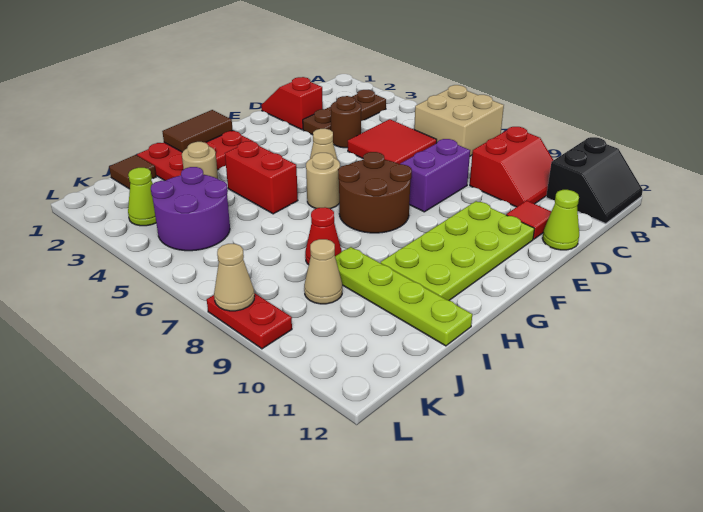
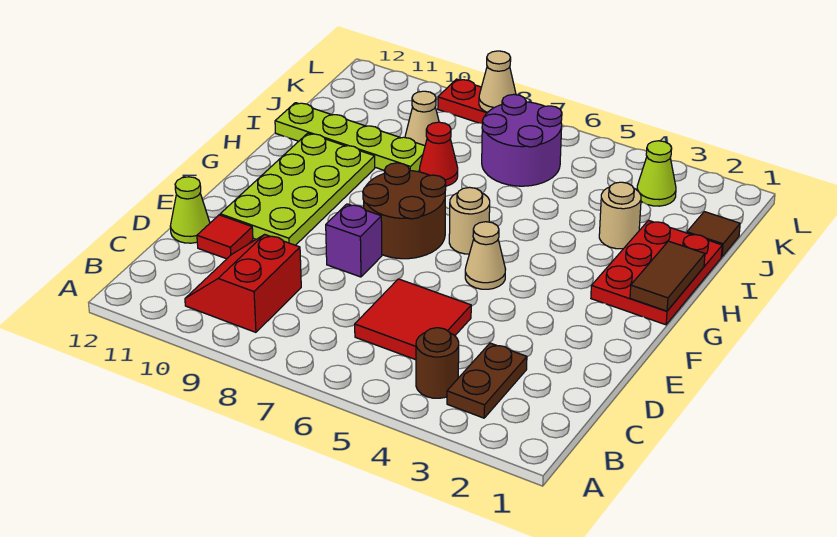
tan 2x2 brick [414,85,504,156] -> none
black 2x2 slope [546,137,643,224] -> none
brown 1x3 plate [303,90,386,135] -> brown 1x2 plate [447,343,527,418]
red 1x2 slope [261,77,323,130] -> none
brown 1x1 round brick [331,96,361,148] -> brown 1x1 round brick moved to [416,328,459,398]
purple 1x2 brick [401,139,470,212] -> purple 1x1 brick [326,204,382,277]
red 1x2 brick [225,141,298,214] -> none
purple 2x2 round brick [151,167,230,251] -> purple 2x2 round brick moved to [482,94,562,186]

